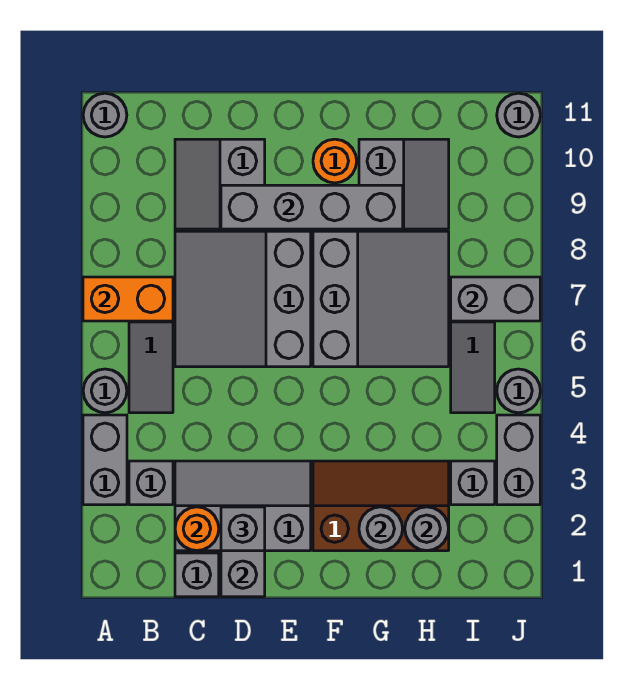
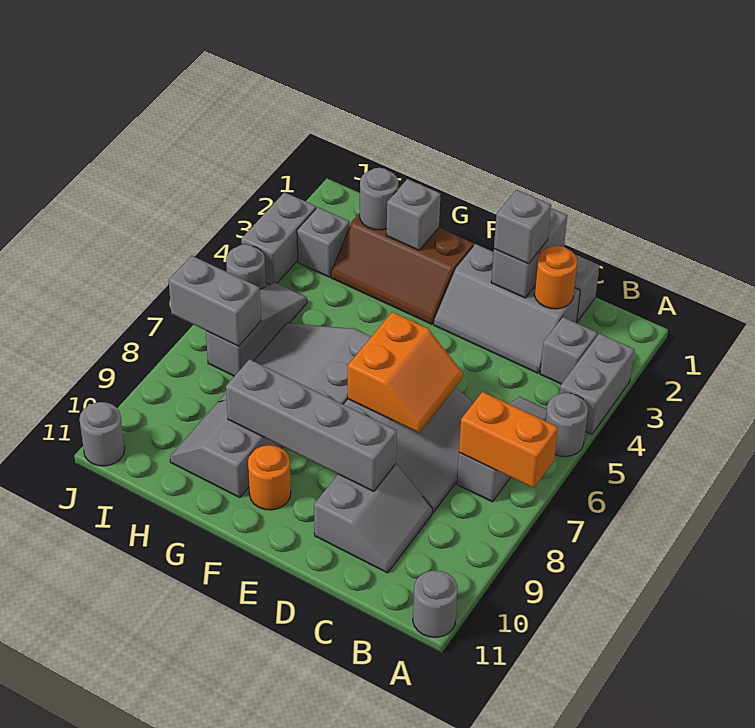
none -> orange 2x2 slope [348,312,463,433]
grey 1x1 round brick [359,507,403,551] -> grey 1x1 brick [386,179,440,250]

